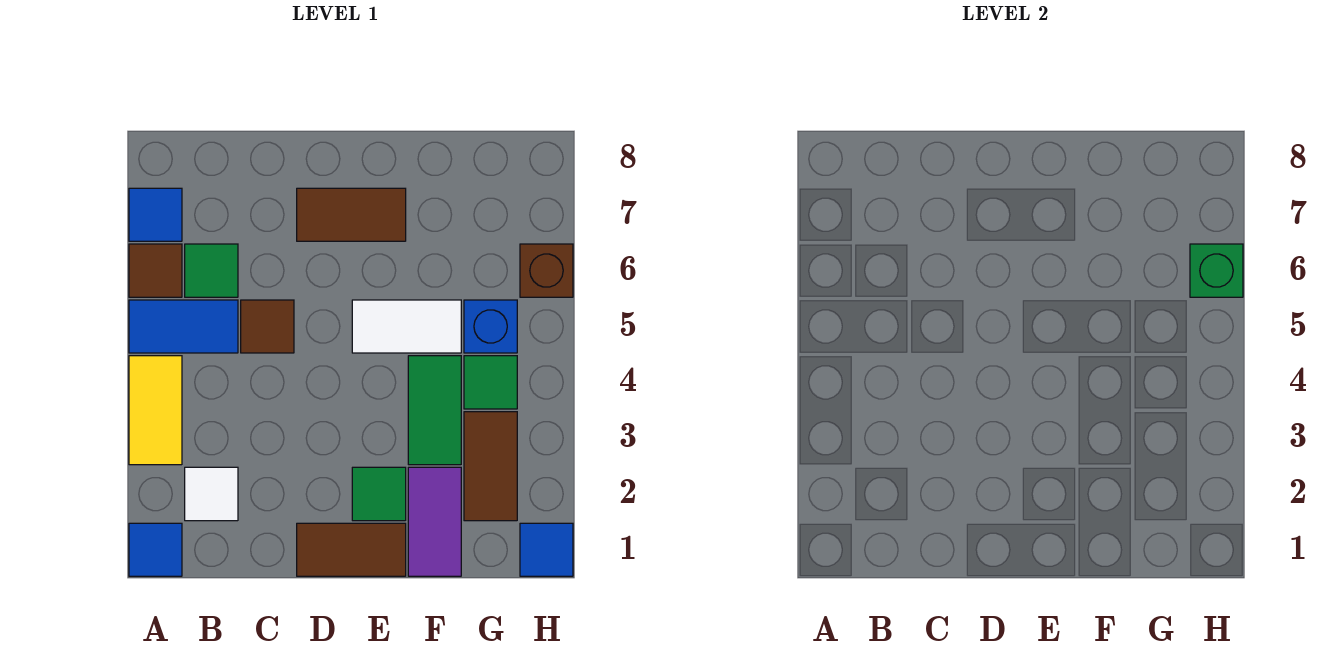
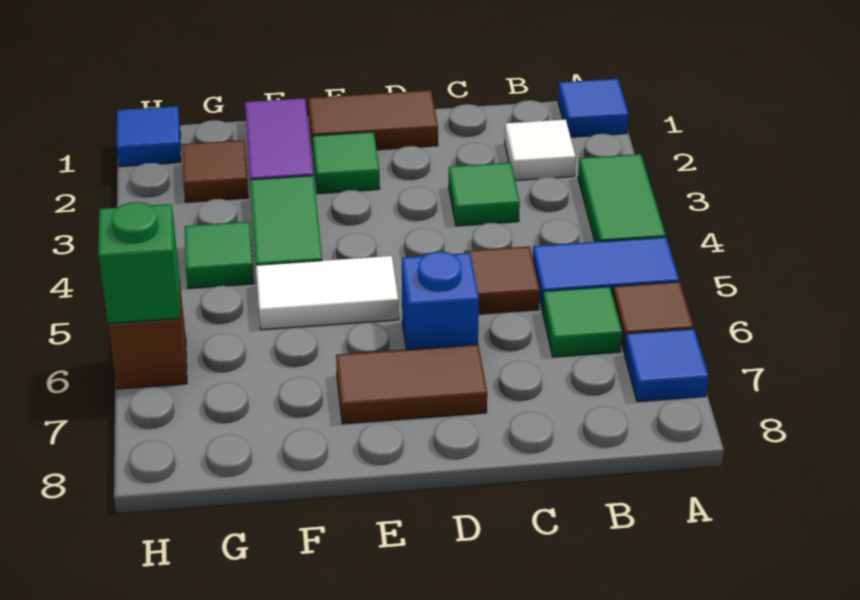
yellow 1x2 tile [129,356,182,465] -> green 1x2 tile [578,154,666,242]
none -> green 1x1 tile [449,163,520,226]
brown 1x2 tile [464,412,517,521] -> brown 1x1 tile [182,140,248,202]
blue 1x1 brick [464,300,517,353] -> blue 1x1 brick moved to [402,251,479,349]

